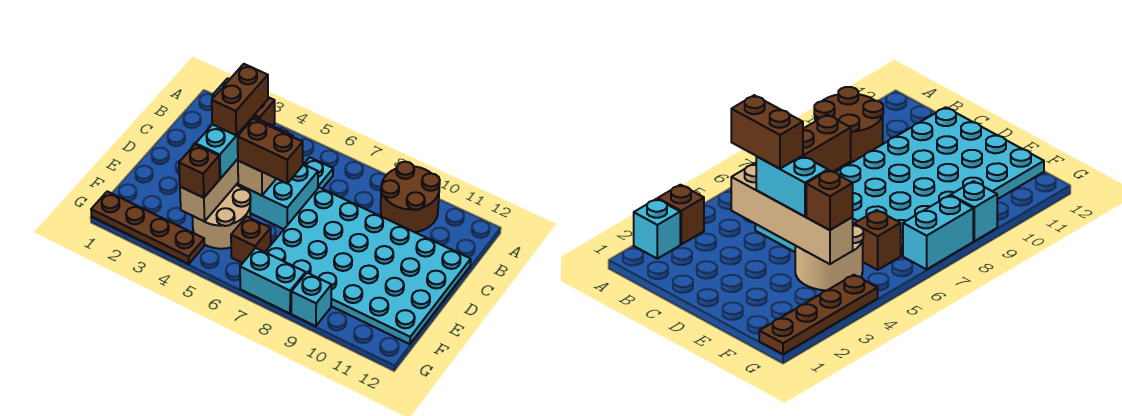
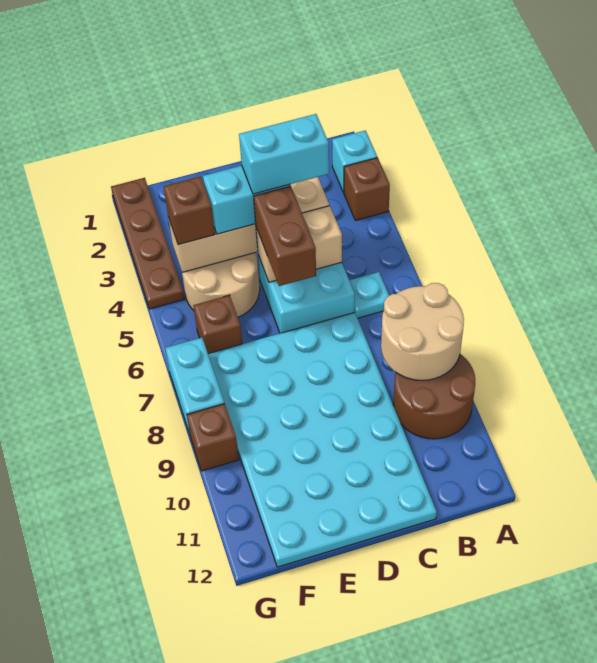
none -> tan 2x2 round brick [381,283,464,380]
brown 1x2 brick [212,64,268,135] -> cyan 1x2 brick [239,114,329,194]
cyan 1x1 brick [291,273,332,326] -> brown 1x1 brick [187,404,239,471]

